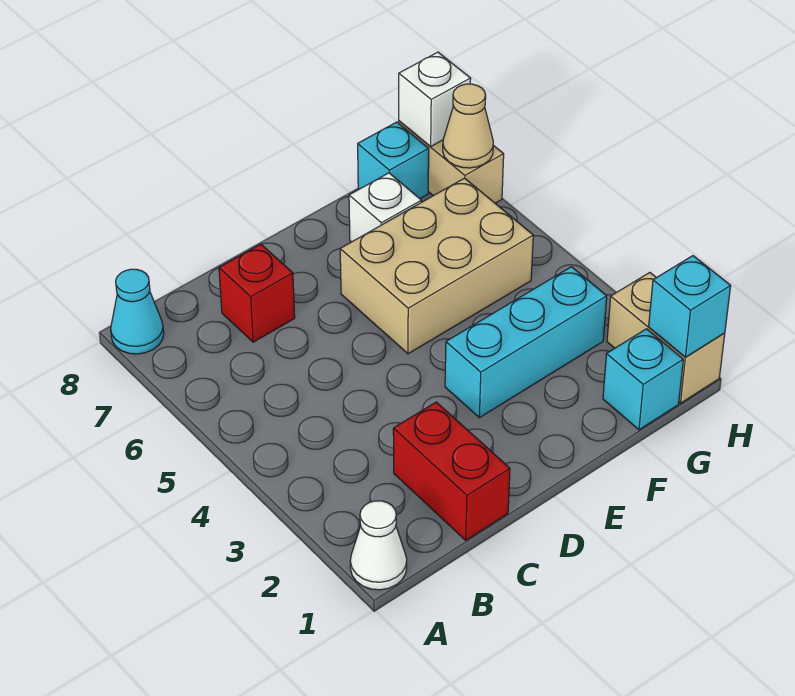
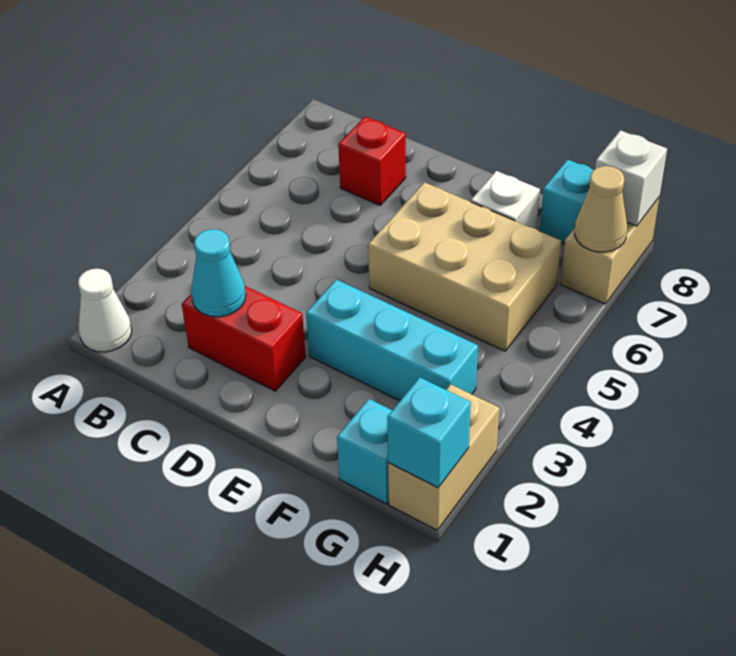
cyan 1x1 cone [111,269,164,354] -> cyan 1x1 cone moved to [191,229,246,317]
red 1x2 brick [393,402,510,540] -> red 1x2 brick turned to [182,286,306,391]

